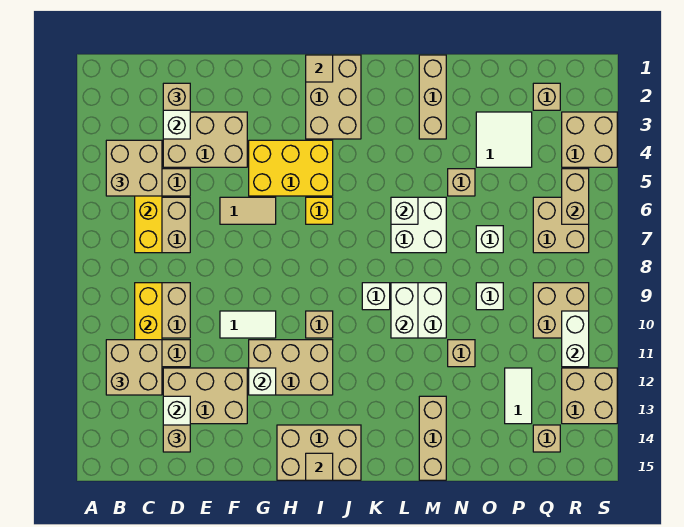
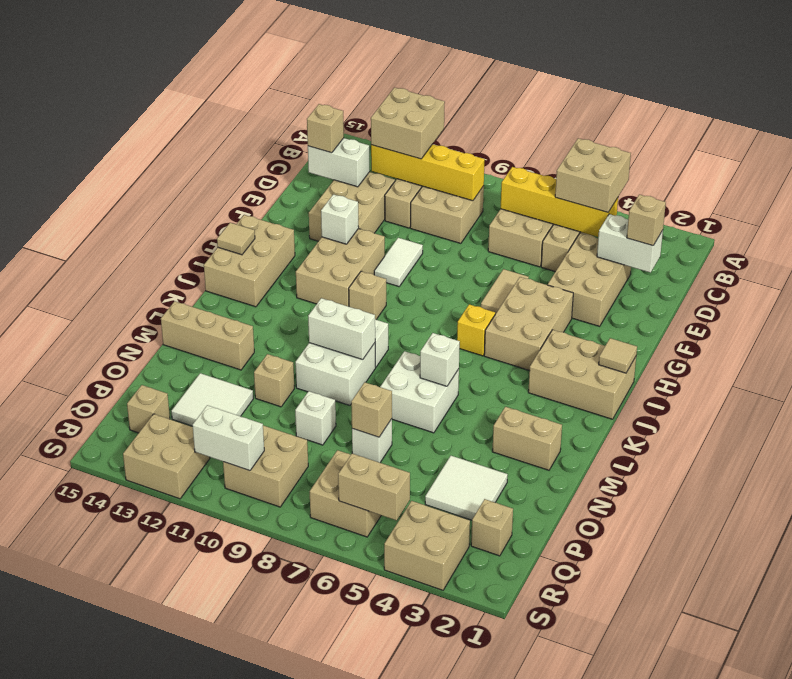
yellow 2x3 brick [249,140,333,196] -> tan 2x3 brick [484,277,573,371]
tan 1x3 brick [419,55,446,139] -> tan 1x2 brick [492,407,562,470]
tan 1x1 brick [448,169,475,196] -> tan 1x1 brick moved to [351,382,392,437]
white 1x2 tile [505,368,532,424] -> white 2x2 tile [171,373,253,426]

